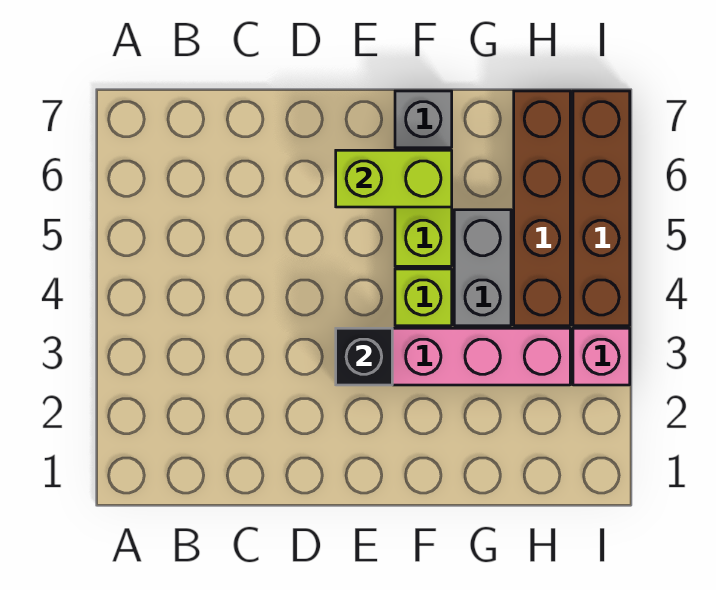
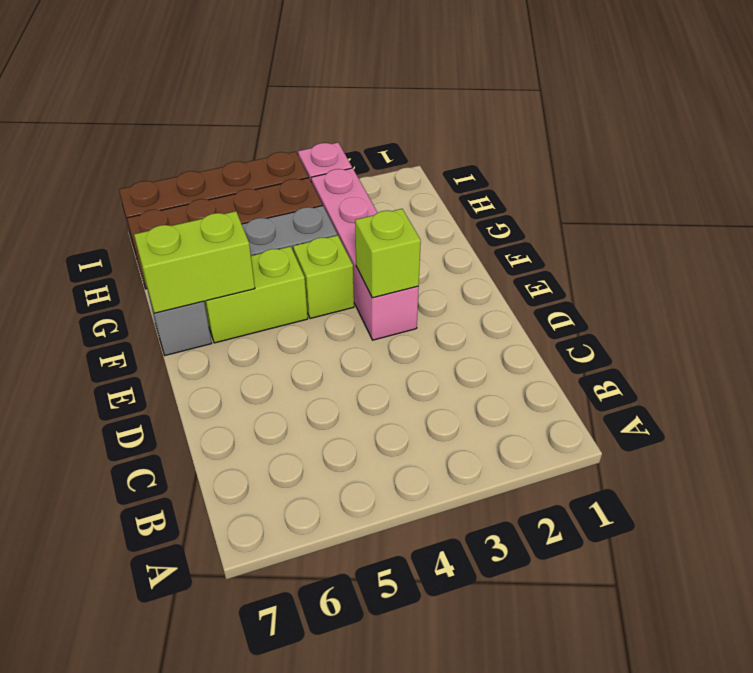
black 1x1 brick [336,328,392,385] -> lime 1x1 brick [355,209,421,298]
lime 1x2 brick [336,150,452,207] -> lime 1x2 brick turned to [134,211,255,313]

